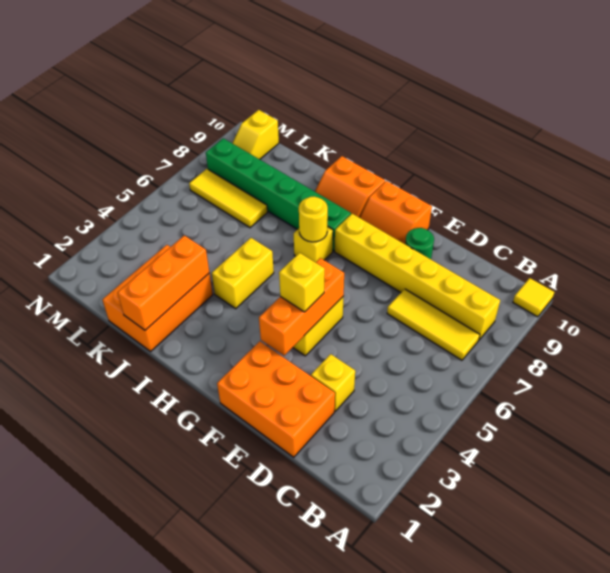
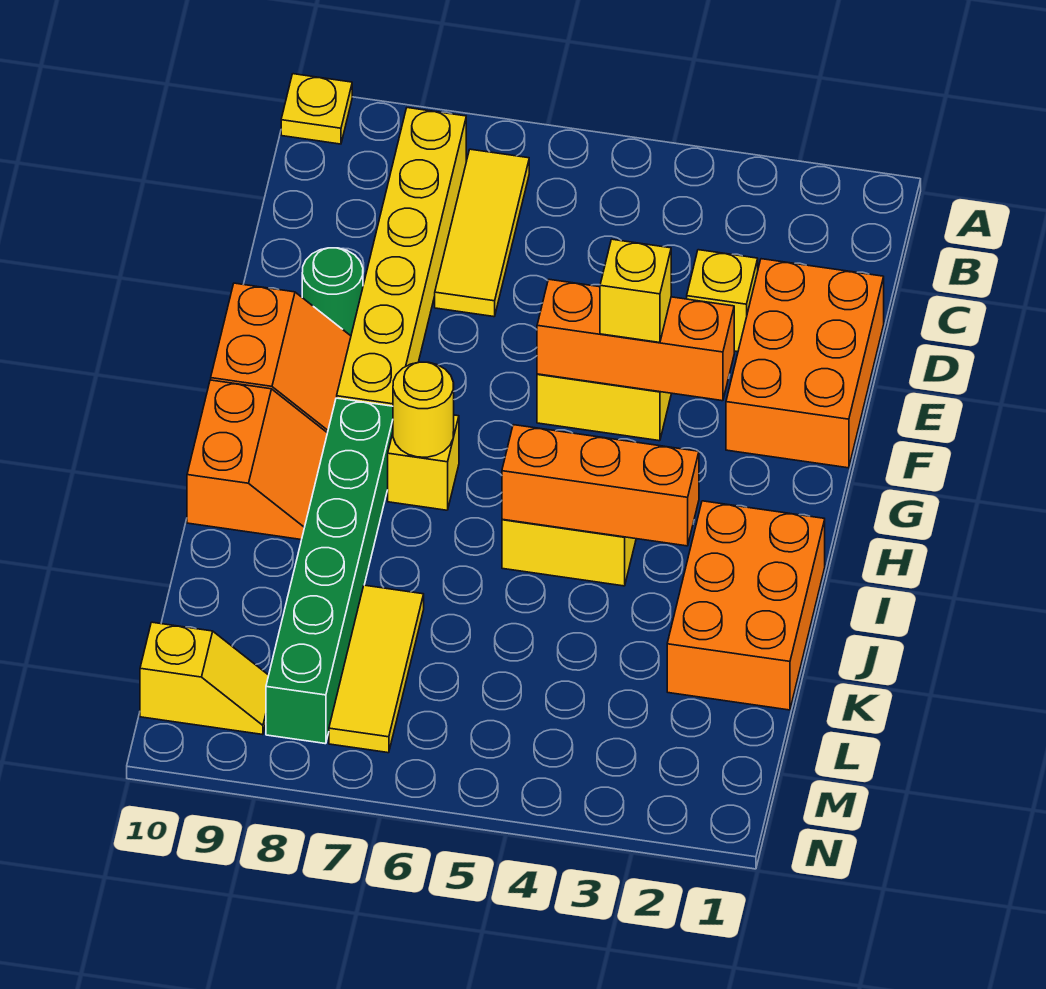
yellow 1x1 tile [513,278,554,317] -> yellow 1x1 plate [281,74,352,144]
orange 2x3 brick [102,245,213,351] -> orange 2x3 brick turned to [667,501,825,710]
orange 1x3 brick [118,235,209,330] -> orange 1x3 brick moved to [502,425,699,546]

